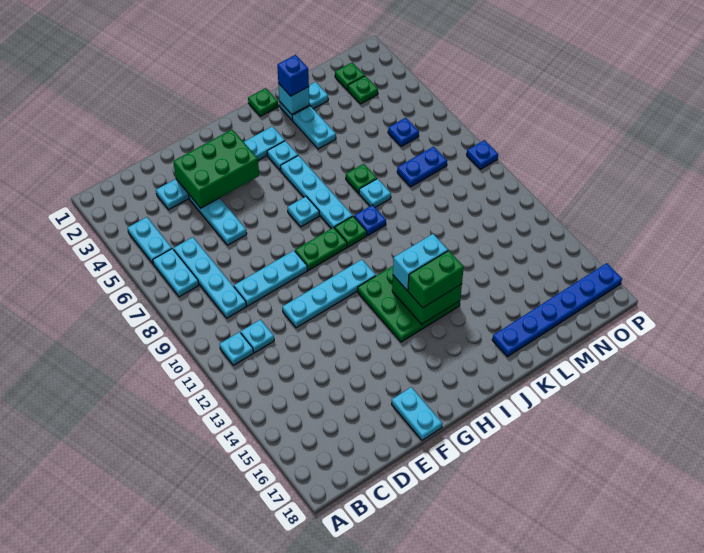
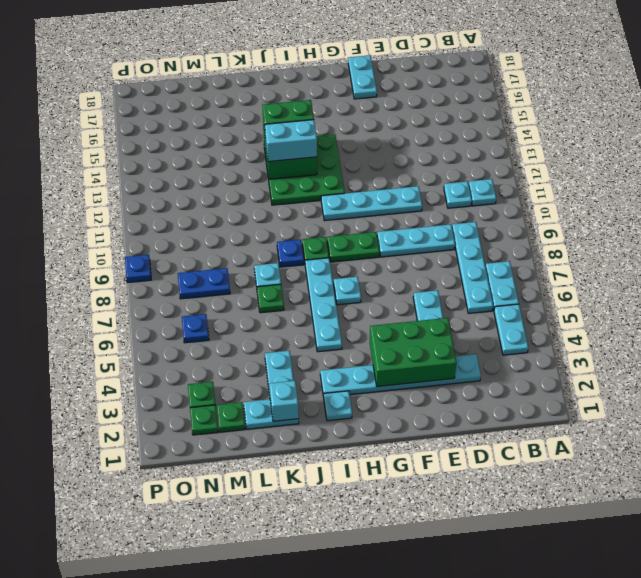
cyan 1x1 plate [267,141,298,170] -> cyan 1x1 plate moved to [324,391,352,421]
green 1x1 plate [248,88,278,116] -> green 1x1 plate moved to [217,402,245,432]
blue 1x1 brick [277,55,309,96] -> none
blue 1x6 plate [492,263,622,357] -> none

